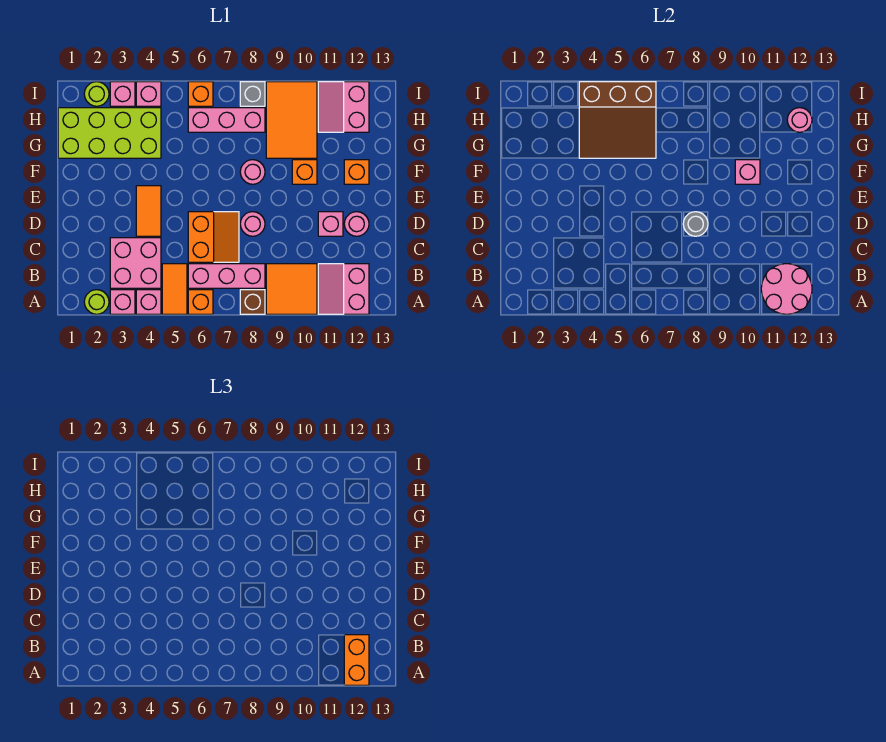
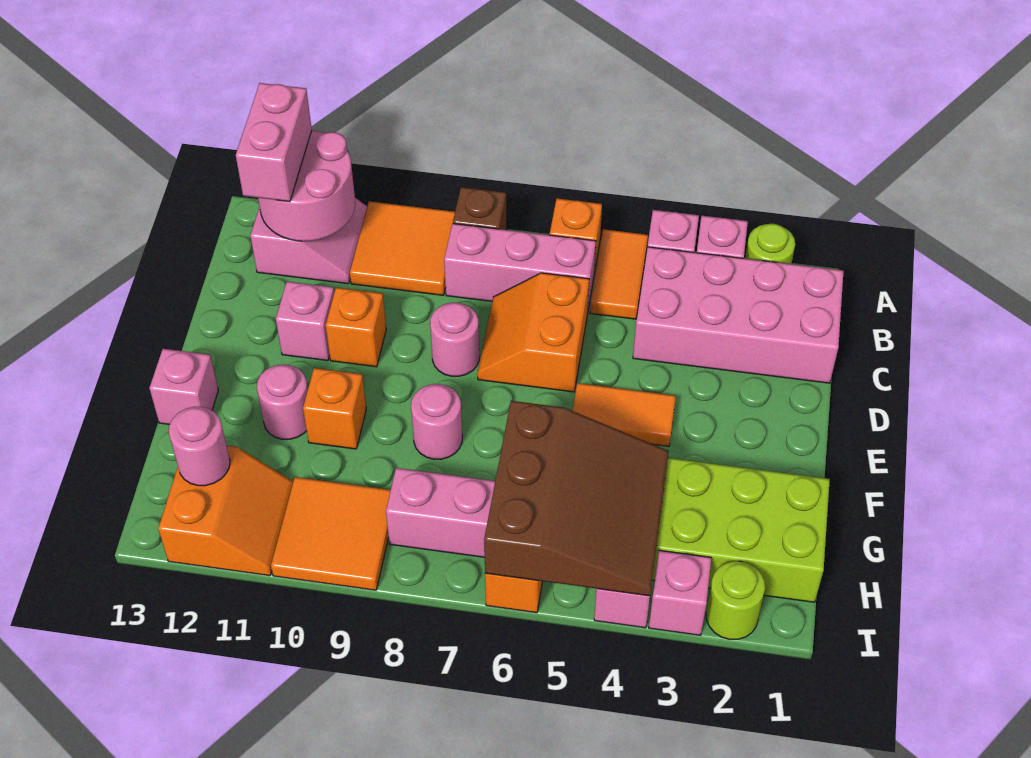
orange 1x2 brick [344,635,369,685] -> pink 1x2 brick [236,83,312,202]
pink 2x2 brick [110,238,161,288] -> pink 2x4 brick [633,247,844,383]
orange 1x2 tile [136,186,161,236] -> orange 1x2 tile turned to [573,383,676,446]
grey 1x1 round brick [683,212,708,236] -> none
pink 1x1 round brick [344,212,369,236] -> pink 1x1 round brick moved to [257,365,308,439]
pink 1x1 brick [735,160,760,184] -> pink 1x1 brick moved to [149,349,218,424]
orange 1x1 brick [344,160,369,184] -> orange 1x1 brick moved to [326,288,386,367]
brown 3x3 slope [579,82,656,158] -> brown 3x3 slope turned to [484,401,669,596]
orange 2x3 tile [266,82,317,158] -> orange 2x2 tile [271,477,391,590]
pink 2x2 slope [318,82,369,132] -> orange 2x2 slope [158,446,293,576]
grey 1x1 brick [240,82,265,106] -> none

